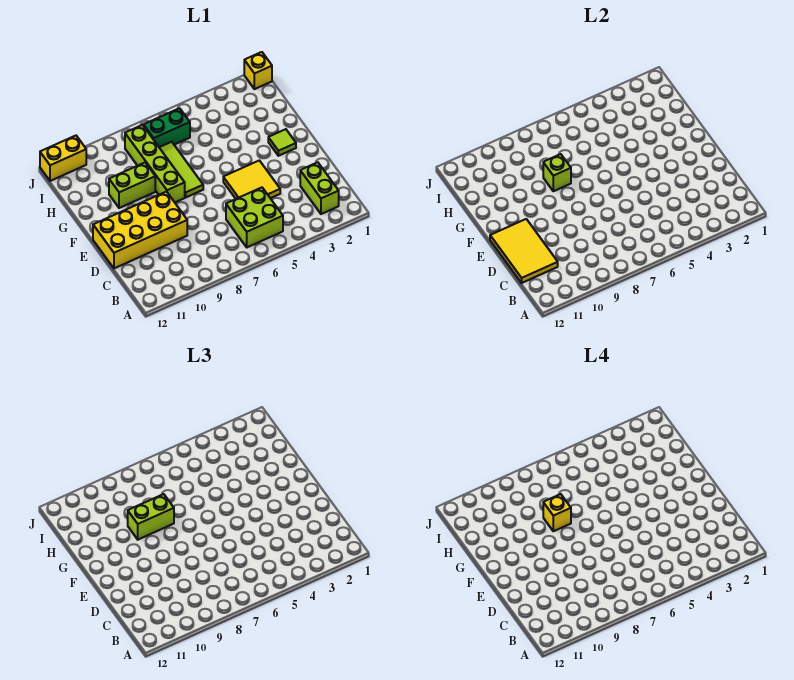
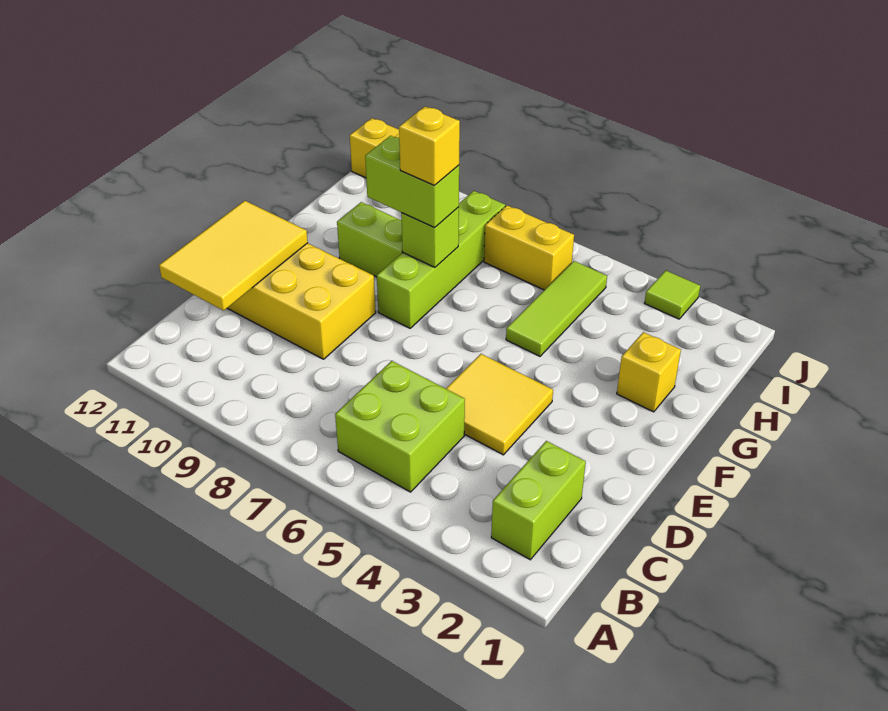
lime 1x1 tile [268,129,296,156] -> lime 1x1 tile moved to [645,270,700,319]
lime 1x3 tile [159,142,203,197] -> lime 1x3 tile moved to [506,261,607,356]
green 1x2 brick [143,108,190,147] -> yellow 1x2 brick [484,205,574,290]
yellow 1x1 brick [244,52,272,89] -> yellow 1x1 brick moved to [617,332,681,412]

